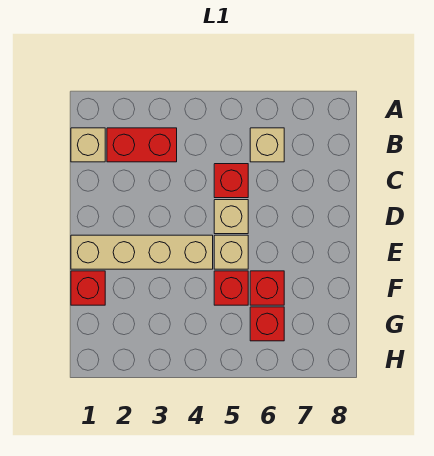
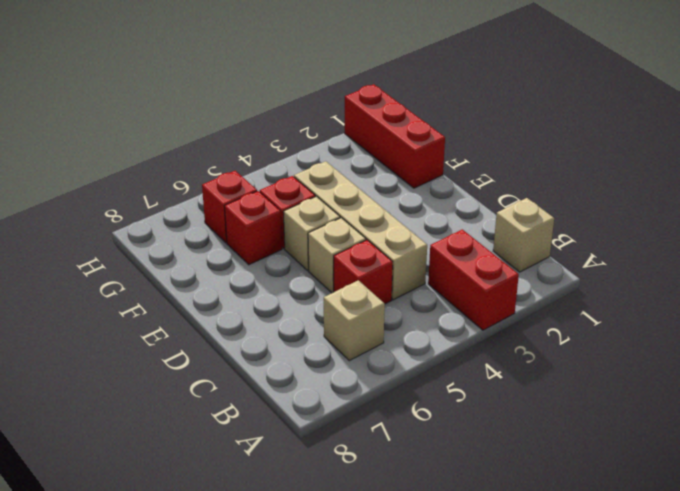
red 1x2 brick [107,128,177,162] -> red 1x2 brick turned to [428,229,519,330]
tan 1x4 brick [71,235,213,269] -> tan 1x4 brick turned to [294,161,427,300]
red 1x1 brick [71,271,105,305] -> red 1x3 brick [345,84,445,188]

